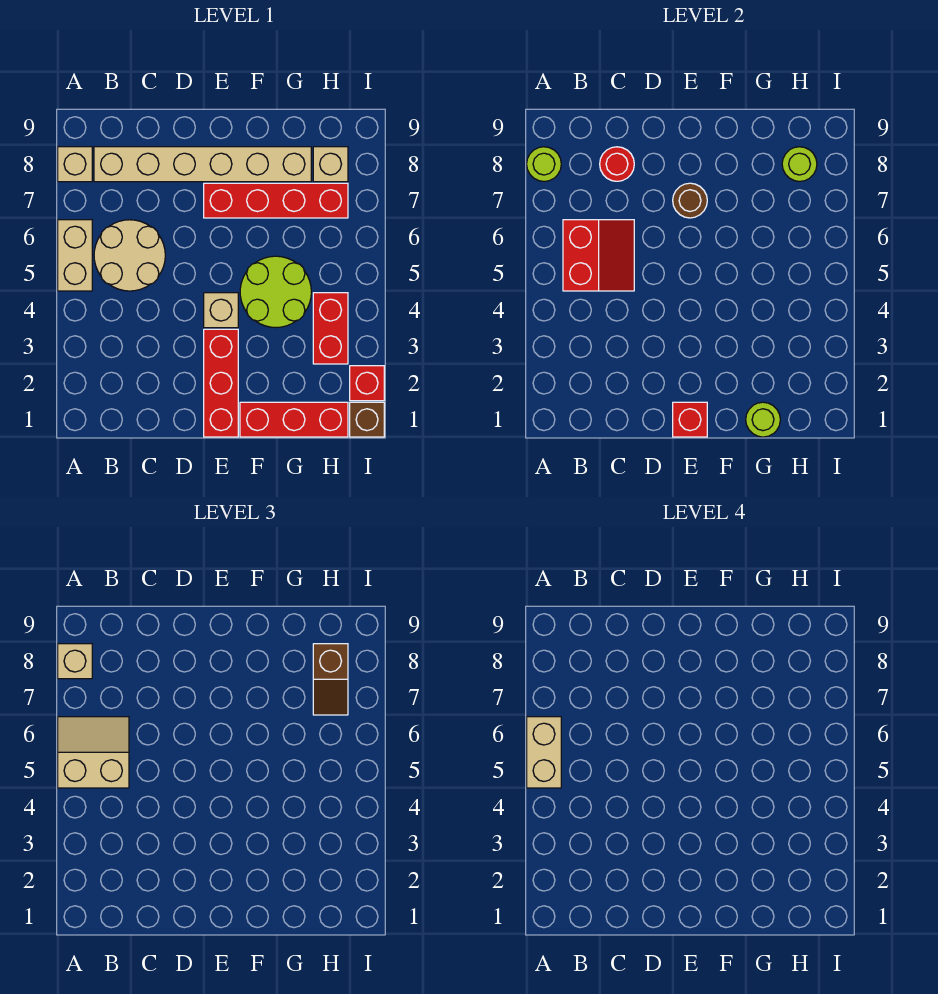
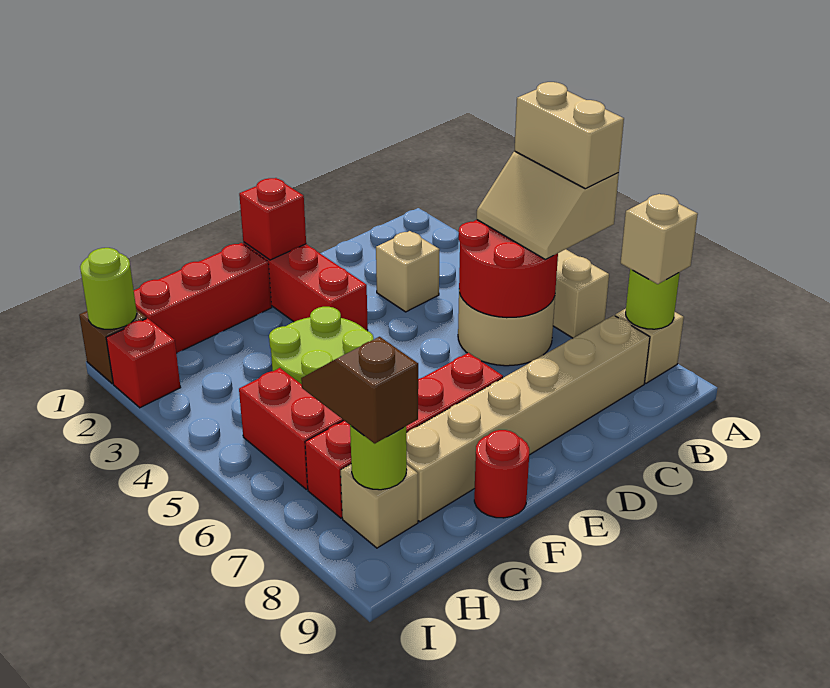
tan 2x2 slope [58,717,129,788] -> tan 2x2 slope turned to [477,151,619,260]
red 2x2 slope [563,220,634,291] -> red 2x2 round brick [459,220,558,318]
red 1x1 round brick [600,147,634,181] -> red 1x1 round brick moved to [474,430,529,518]
tan 1x1 brick [204,293,238,328] -> tan 1x1 brick moved to [376,231,440,312]
brown 1x1 round brick [673,183,707,218] -> none
lime 1x1 round brick [746,402,780,437] -> lime 1x1 round brick moved to [80,248,137,329]
red 1x2 brick [313,293,348,364] -> red 1x2 brick moved to [239,368,344,489]

